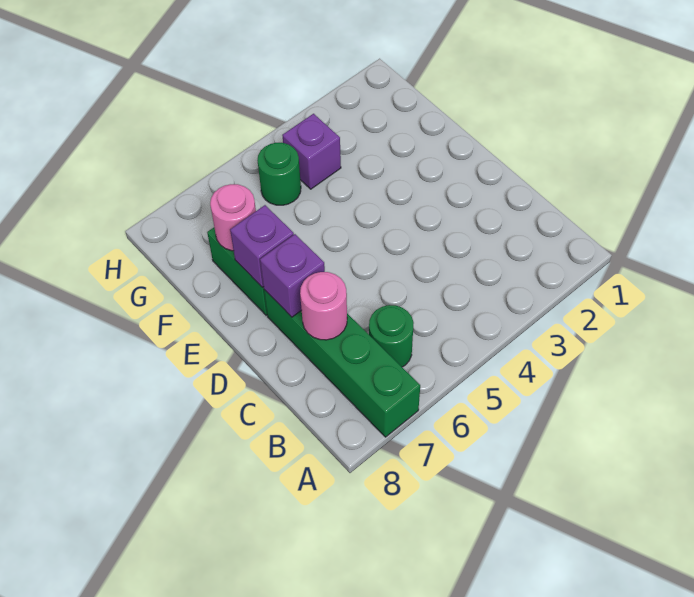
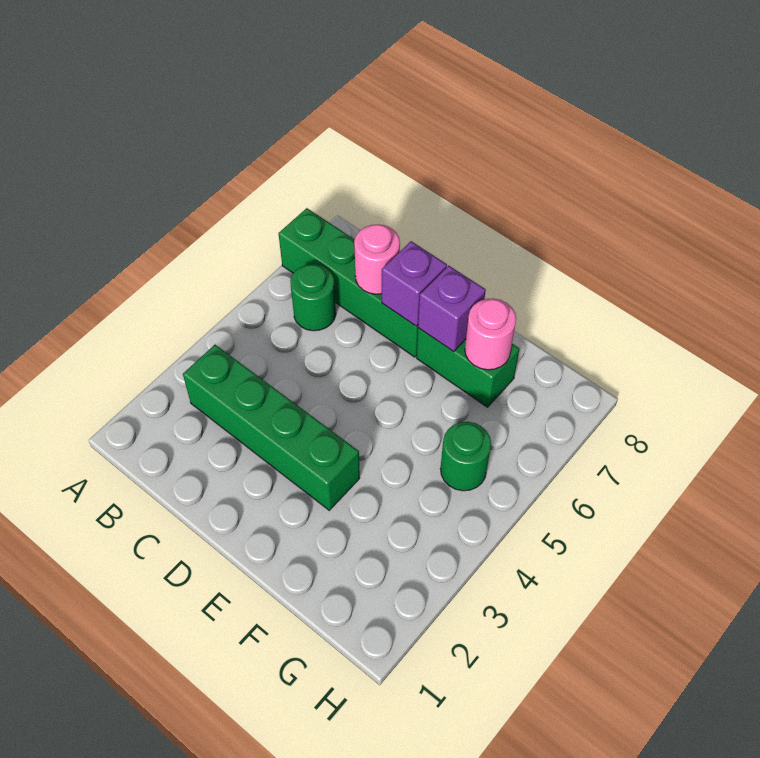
none -> green 1x4 brick [183,345,360,510]
purple 1x1 brick [282,114,341,189] -> none

